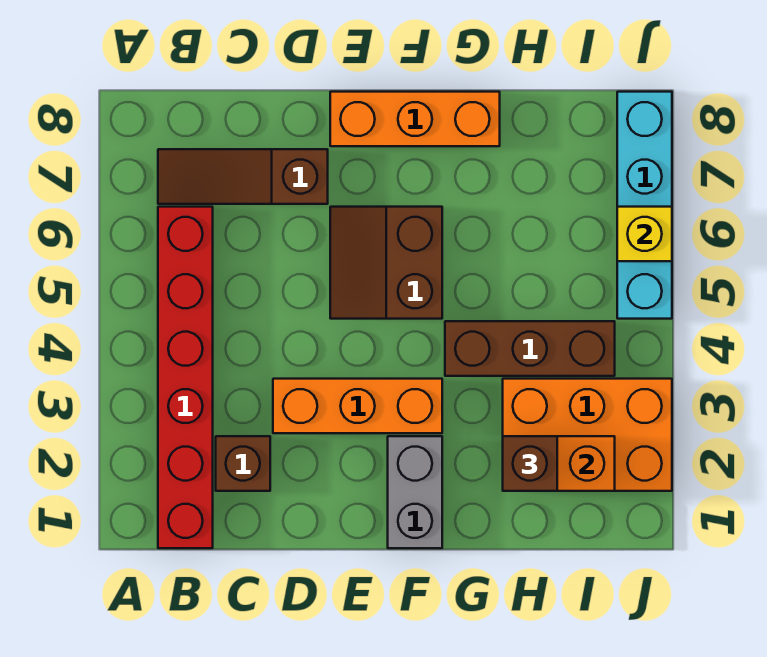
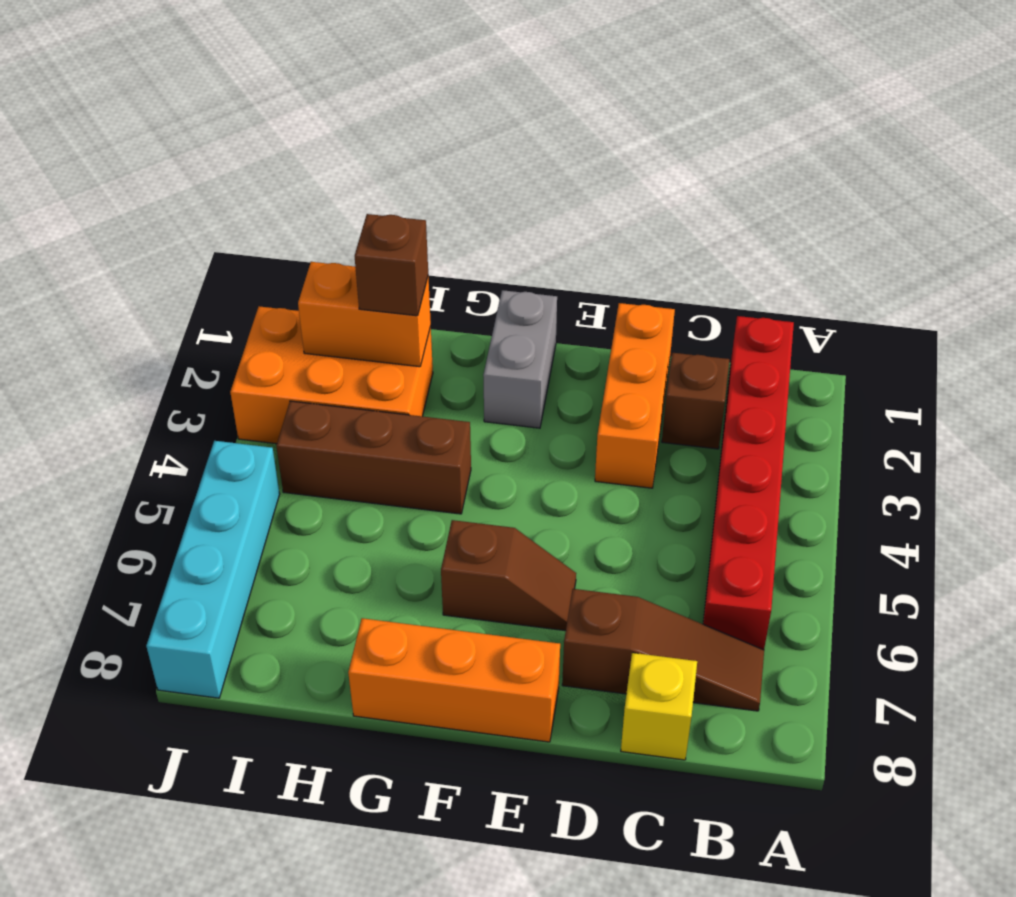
orange 1x3 brick [273,379,442,433] -> orange 1x3 brick turned to [595,303,675,488]
brown 2x2 slope [330,207,442,319] -> brown 1x2 slope [441,520,576,631]
yellow 1x1 brick [617,207,672,261] -> yellow 1x1 brick moved to [621,653,697,760]

